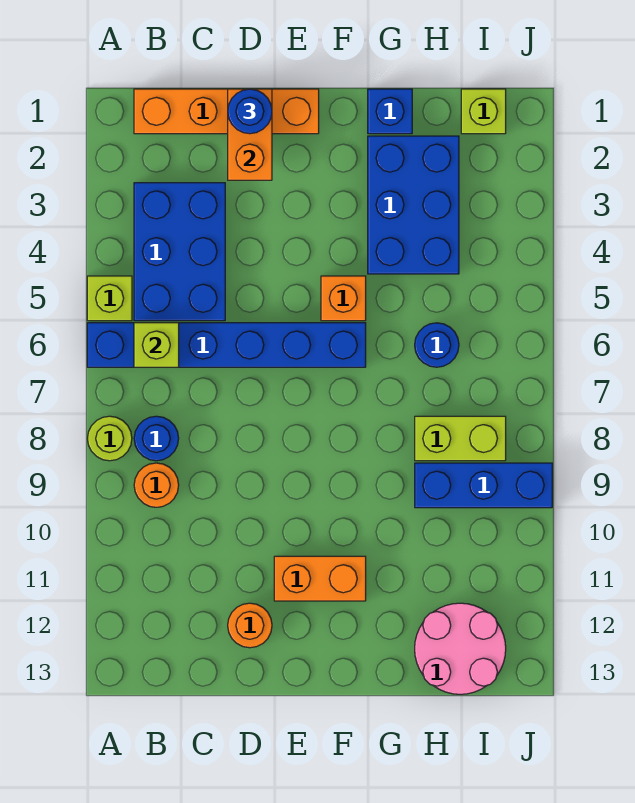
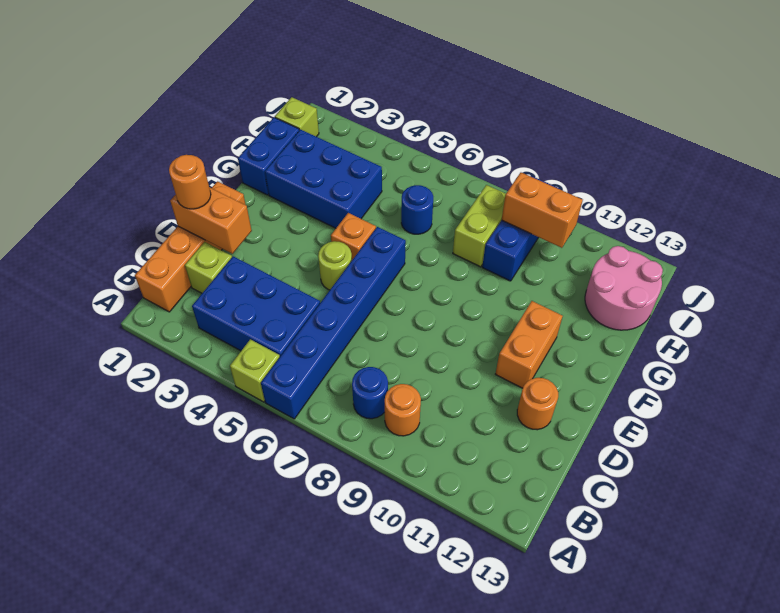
lime 1x1 round brick [87,416,132,461] -> lime 1x1 round brick moved to [318,241,352,290]
lime 1x1 brick [134,323,179,367] -> lime 1x1 brick moved to [185,242,232,293]
blue 1x1 round brick [228,89,272,134] -> orange 1x1 round brick [169,155,211,209]
blue 1x1 brick [368,89,412,134] -> blue 1x2 brick [238,117,299,195]
none -> orange 1x2 brick [502,173,583,248]

